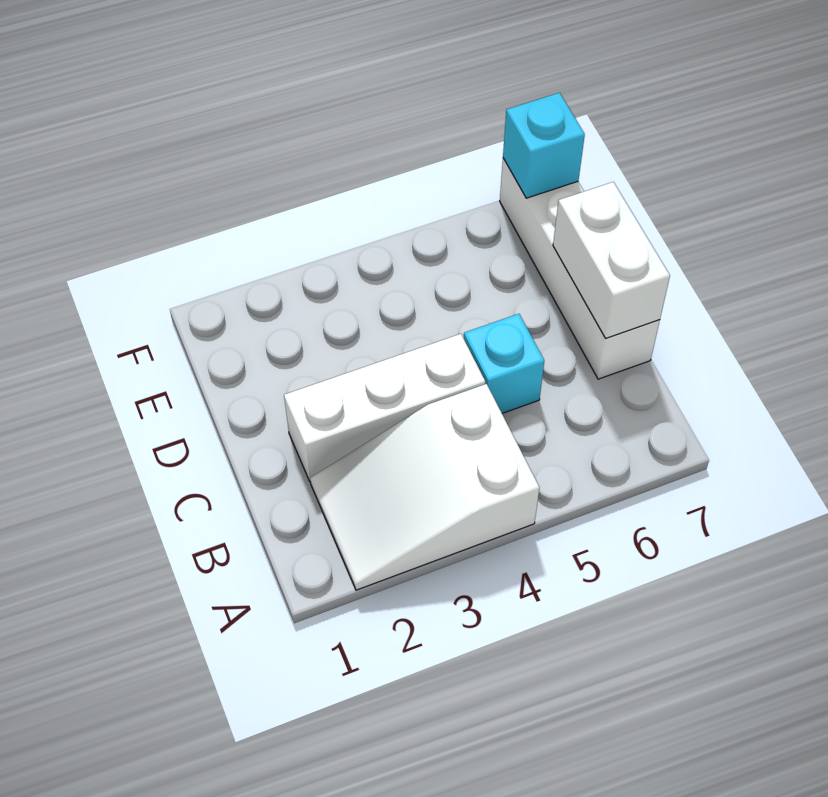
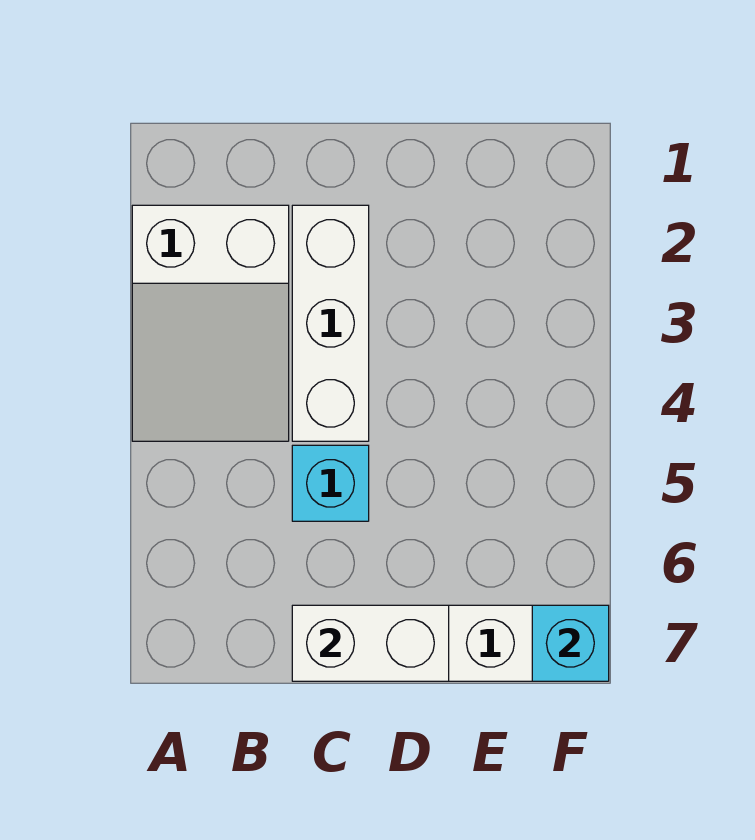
white 2x3 slope [310,384,539,590] -> white 2x3 slope turned to [132,205,289,441]

